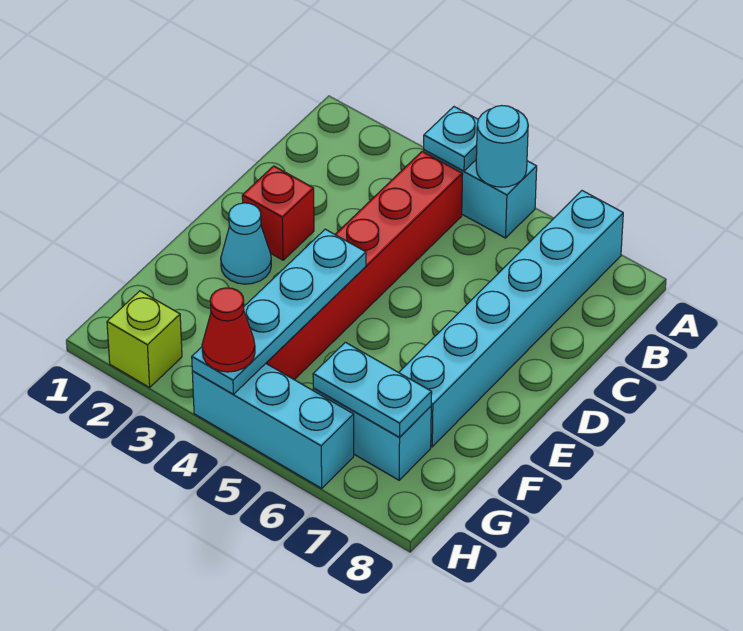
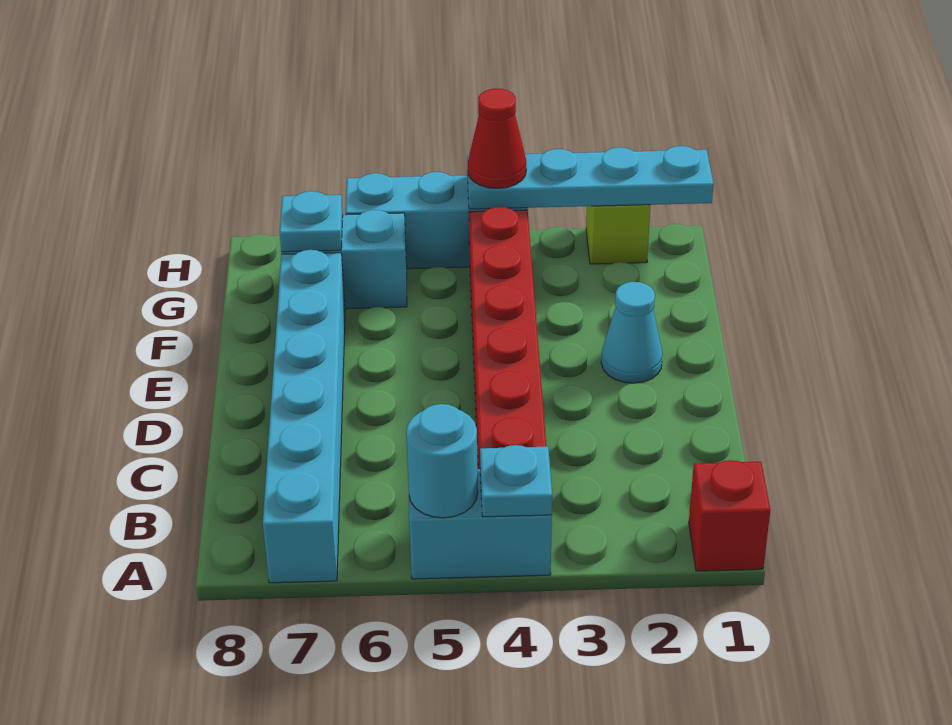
red 1x1 brick [242,166,314,260] -> red 1x1 brick moved to [689,460,770,571]
cyan 1x4 plate [192,229,366,394] -> cyan 1x4 plate turned to [467,146,713,209]
cyan 1x2 plate [313,342,432,437] -> cyan 1x1 plate [280,191,343,252]

